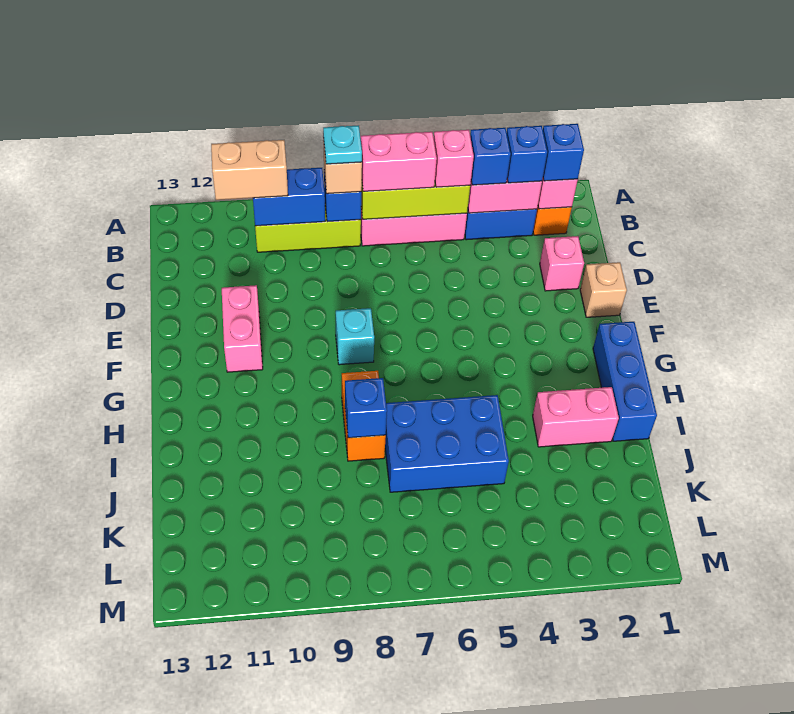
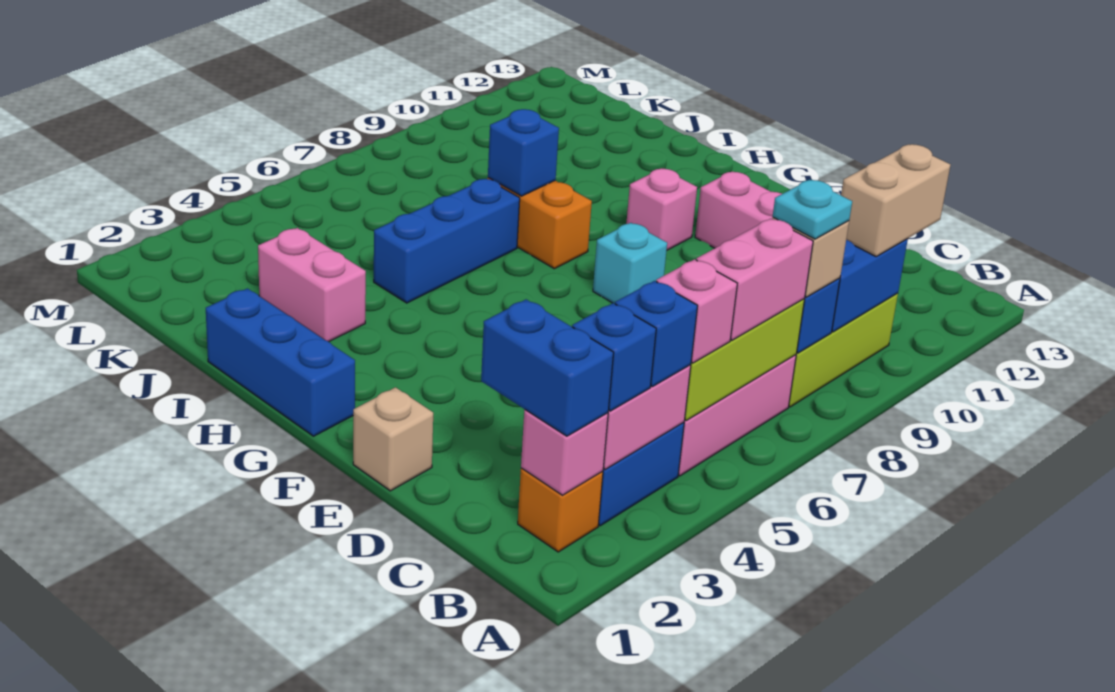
blue 1x1 brick [543,124,584,181] -> blue 1x2 brick [481,299,614,436]
pink 1x1 brick [540,236,584,291] -> pink 1x1 brick moved to [626,169,697,250]
pink 1x2 brick [533,387,619,447] -> pink 1x2 brick turned to [258,228,366,342]
blue 2x3 brick [385,395,509,492] -> blue 1x3 brick [374,179,520,303]

